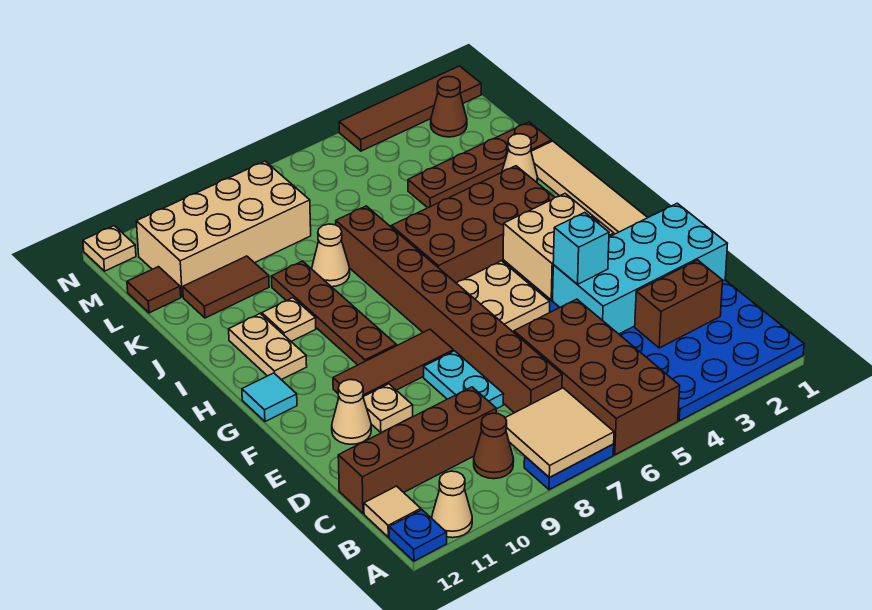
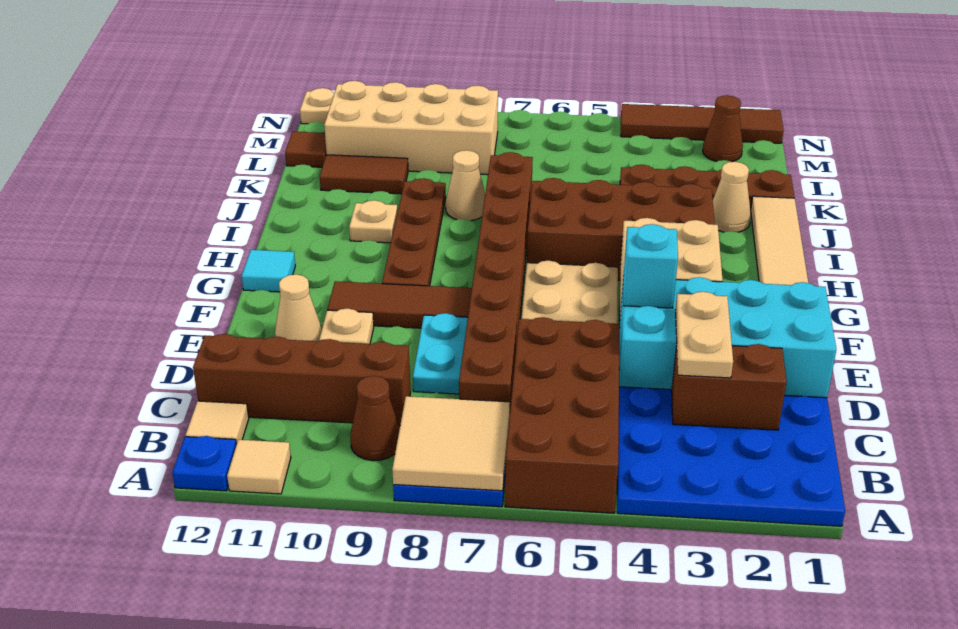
tan 1x1 cone [432,471,472,538] -> tan 1x1 tile [227,440,291,494]
tan 1x2 plate [229,314,307,380] -> tan 1x2 plate moved to [676,292,733,378]

